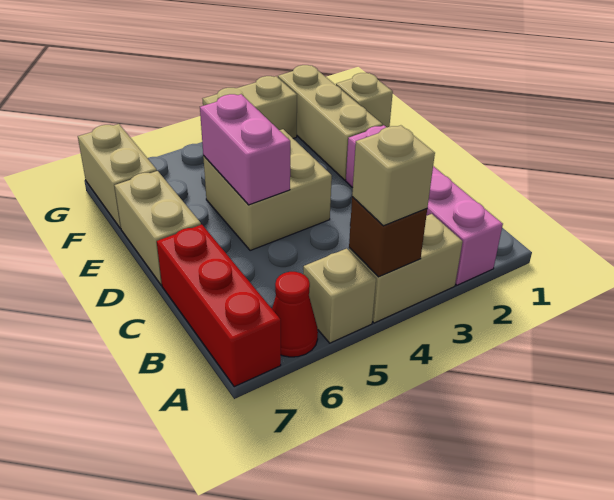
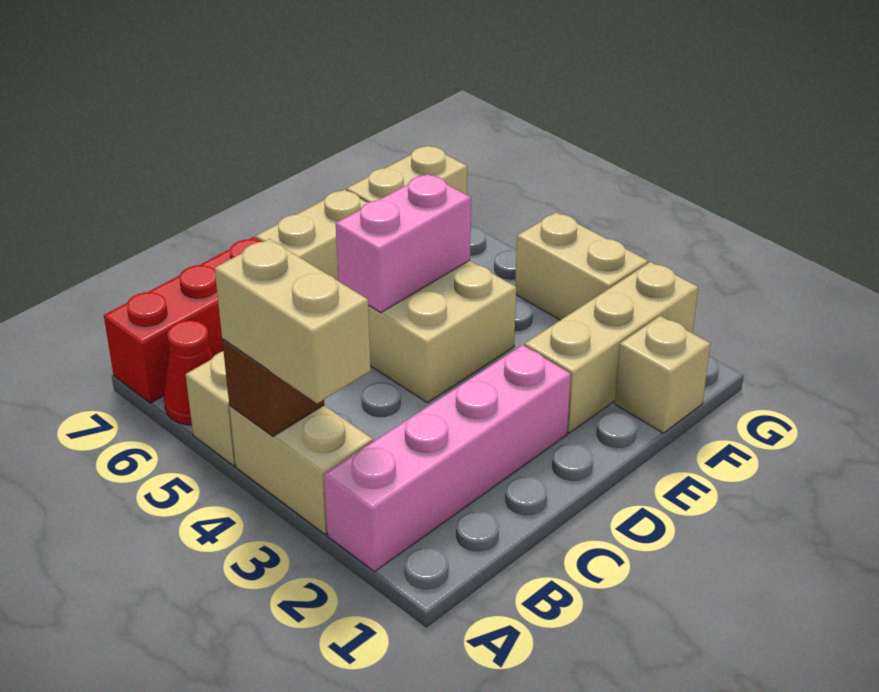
tan 1x1 brick [352,125,435,226] -> tan 1x2 brick [215,239,371,404]

